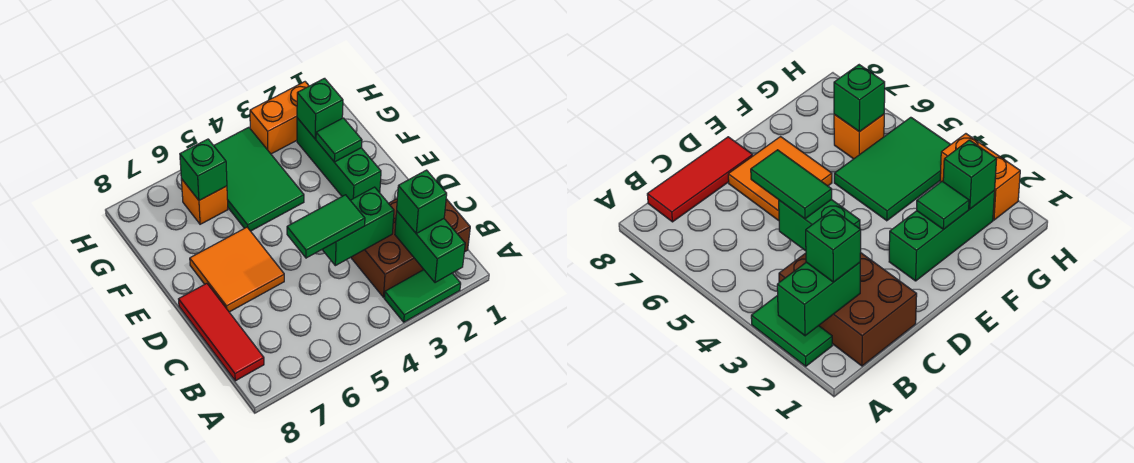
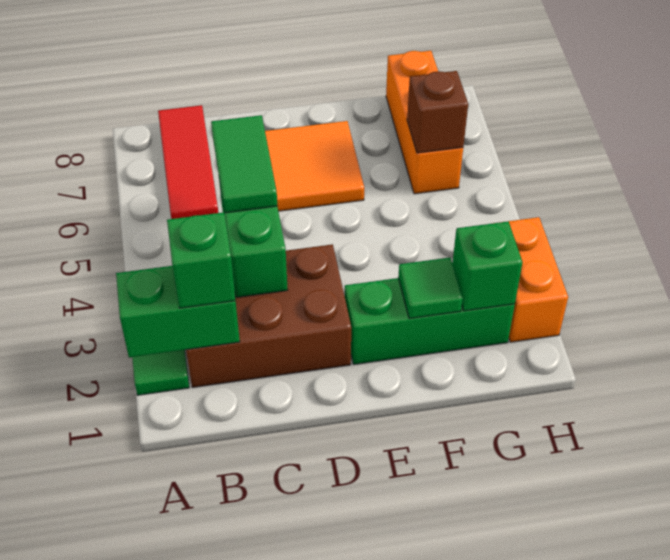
brown 2x3 brick [351,199,470,297] -> brown 2x3 brick turned to [186,244,351,388]
red 1x3 tile [179,283,264,381] -> red 1x3 tile turned to [158,105,218,219]
green 2x3 tile [214,127,304,231] -> none
orange 1x1 brick [181,179,228,224] -> orange 1x3 brick [386,51,463,194]
green 1x1 brick [180,139,227,201] -> brown 1x1 brick [407,71,468,153]

